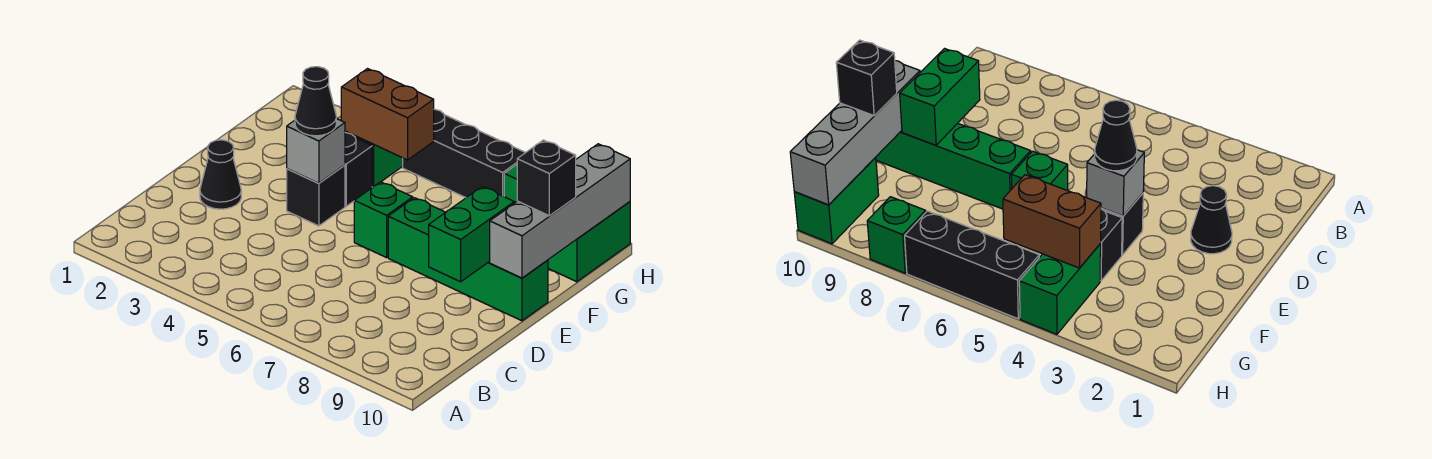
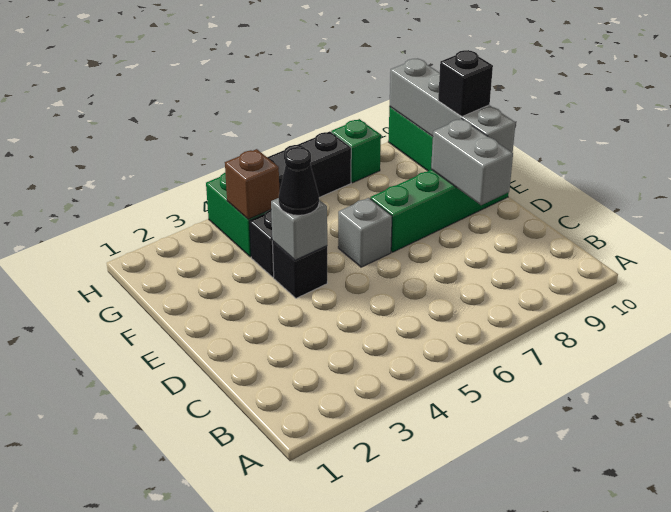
black 1x1 cone [200,140,241,209] -> none
green 1x2 brick [429,187,514,282] -> grey 1x2 brick [431,119,513,205]
green 1x1 brick [354,182,413,258] -> grey 1x1 brick [338,198,392,267]
brown 1x2 brick [341,69,434,160] -> brown 1x1 brick [225,149,279,219]

